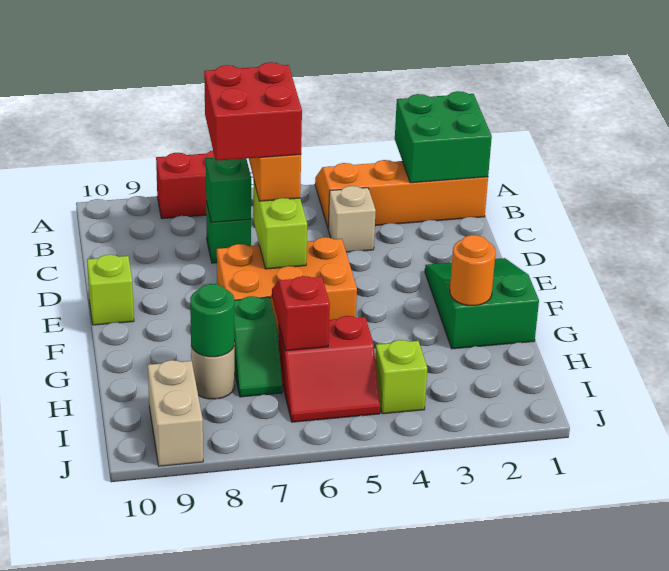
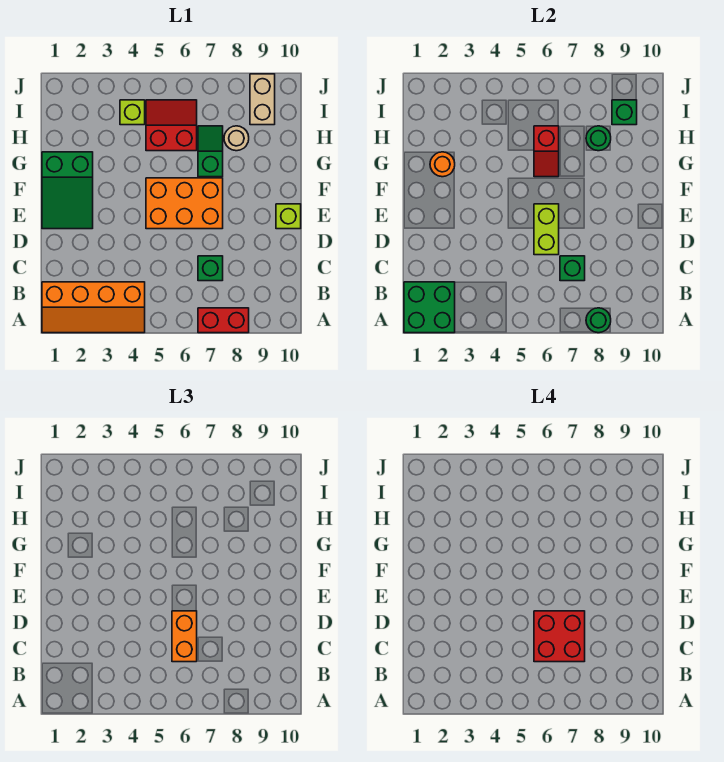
none -> green 1x1 round brick [586,308,611,333]
tan 1x1 brick [328,186,376,252] -> none
none -> green 1x1 brick [612,100,637,125]

